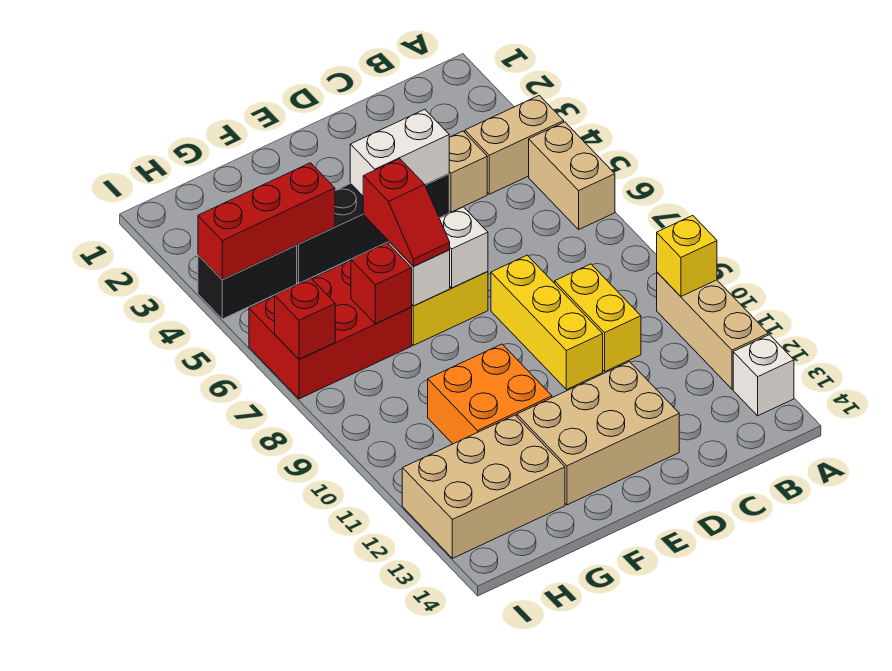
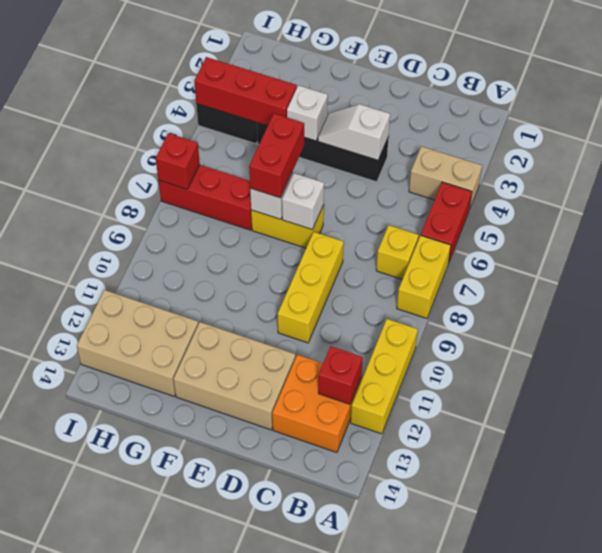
tan 1x2 brick [529,122,615,229] -> red 1x2 brick [421,182,472,264]
tan 1x3 brick [657,272,768,389] -> yellow 1x3 brick [351,319,418,434]
yellow 1x1 brick [657,215,717,296] -> yellow 1x1 brick moved to [376,225,419,279]
white 1x1 brick [733,335,794,416] -> white 1x1 brick moved to [287,85,328,141]
tan 1x1 brick [449,131,487,212] -> none
yellow 1x2 brick [555,264,641,371] -> yellow 1x2 brick moved to [397,235,451,318]
white 1x2 brick [350,109,449,196] -> white 1x2 slope [318,104,390,160]
red 1x2 slope [363,159,450,267] -> red 1x2 brick [249,114,305,198]
orange 2x2 brick [428,344,552,444] -> orange 2x2 brick moved to [272,355,361,452]
red 2x3 brick [249,261,412,399] -> red 1x3 brick [159,165,252,230]
red 1x1 brick [351,243,412,324] -> red 1x1 brick moved to [318,346,363,404]

